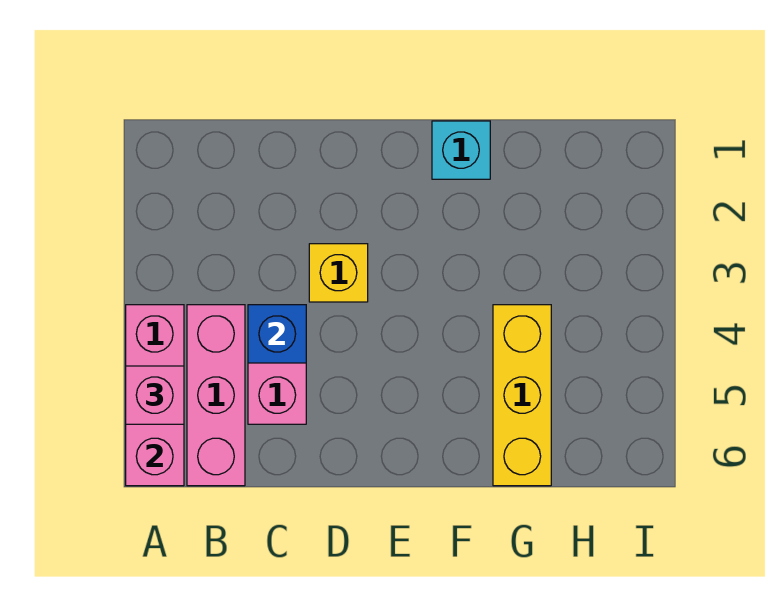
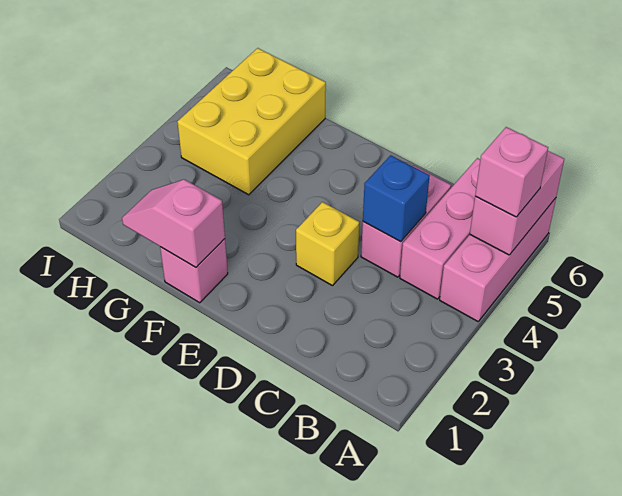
cyan 1x1 brick [432,121,490,179] -> pink 1x1 brick [160,239,228,303]
none -> pink 1x2 slope [122,179,225,267]
yellow 1x3 brick [493,305,551,486] -> yellow 2x3 brick [177,48,326,195]

